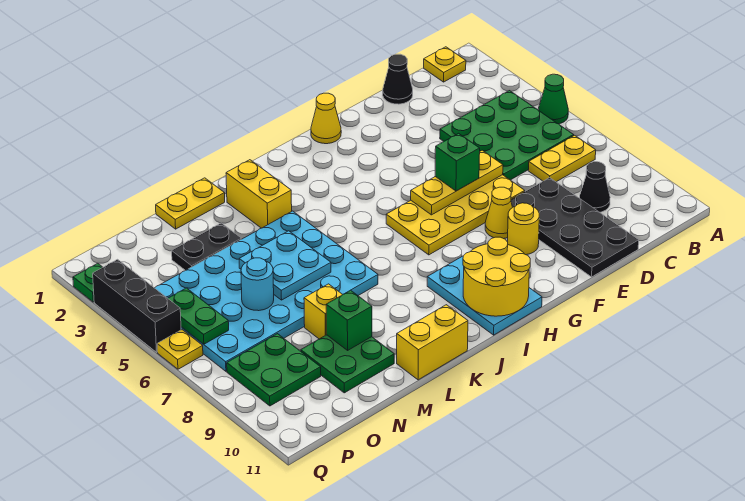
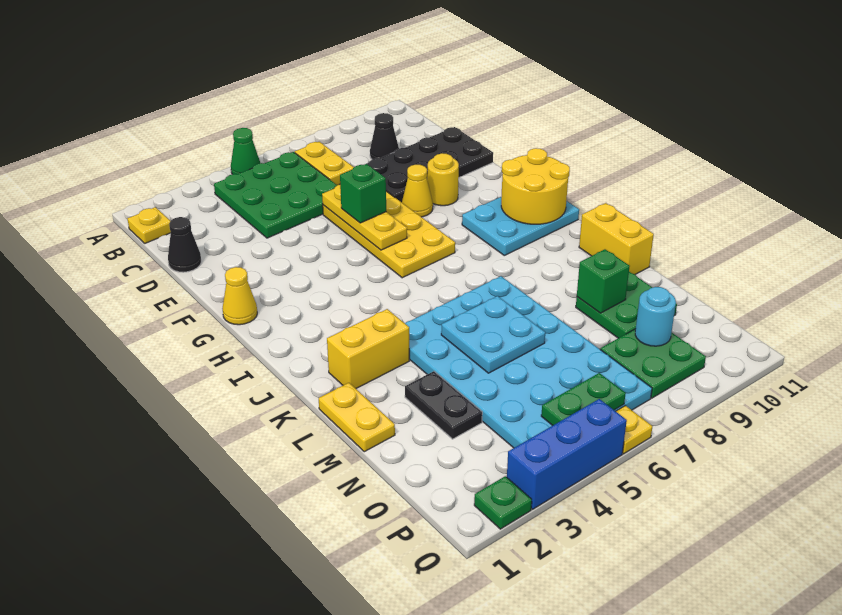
yellow 1x1 brick [304,284,343,339] -> none
cyan 1x1 round brick [241,258,274,311] -> cyan 1x1 round brick moved to [635,287,676,346]
black 1x3 brick [93,259,181,352] -> blue 1x3 brick [507,399,627,509]

